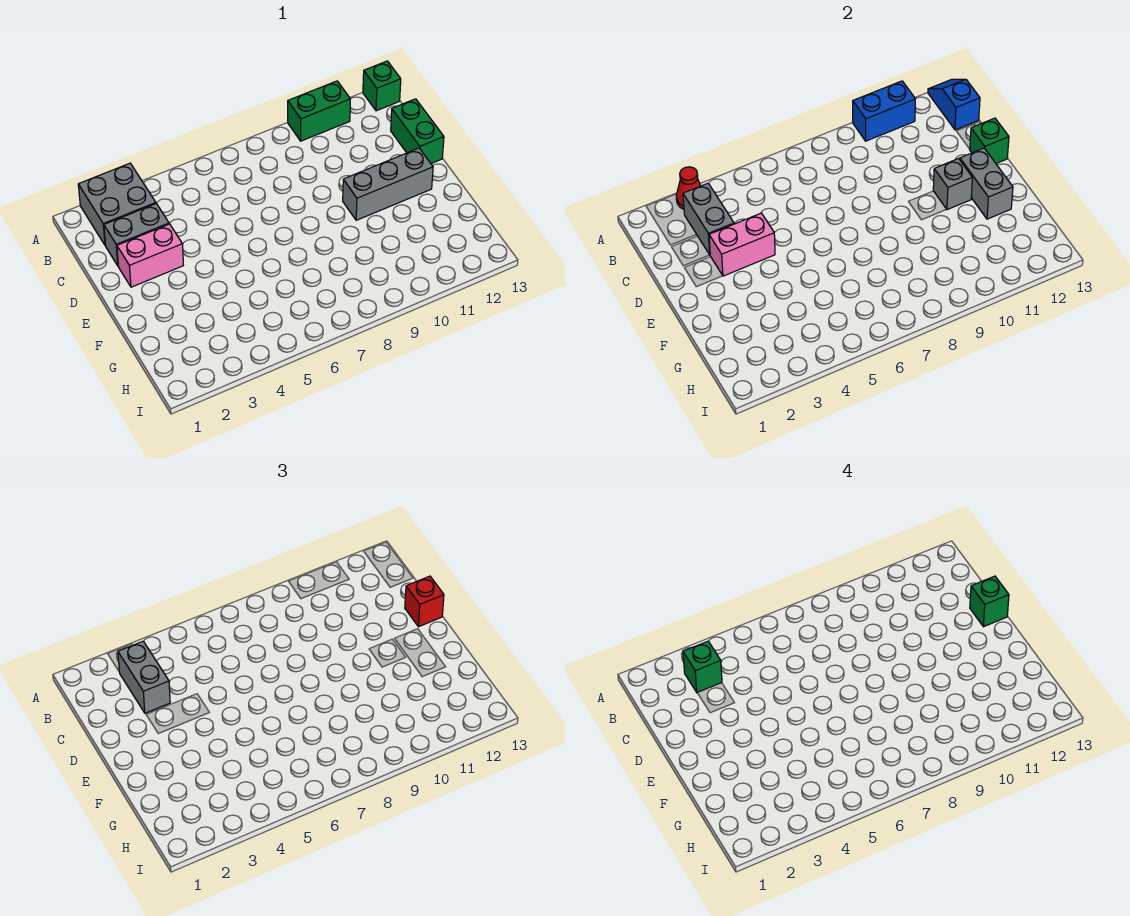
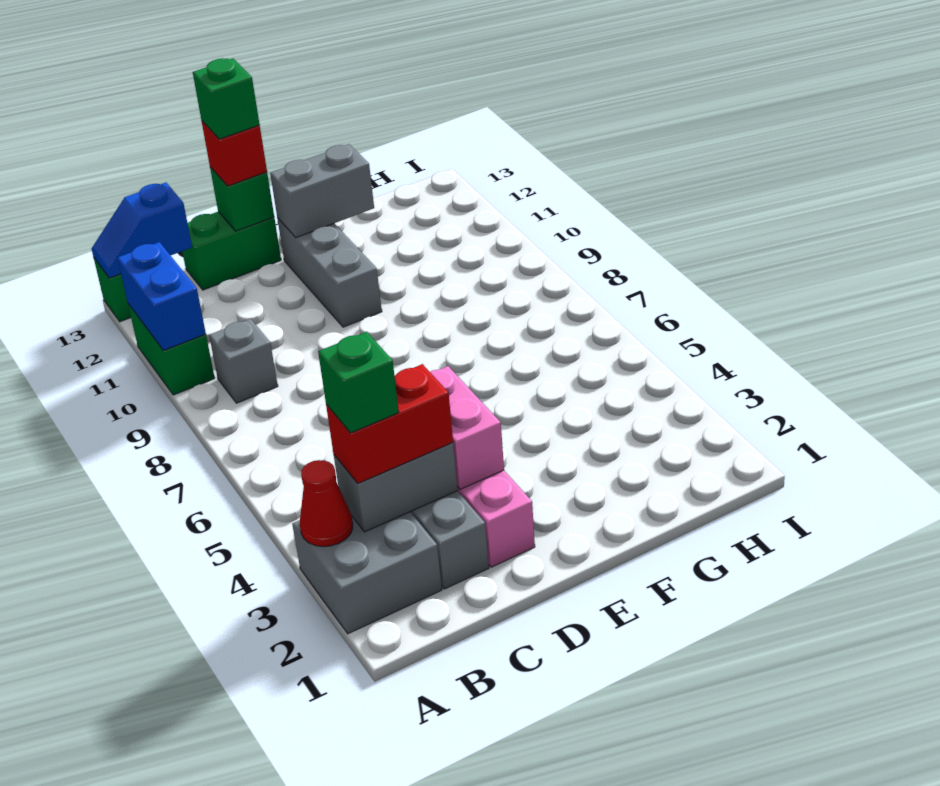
grey 1x2 brick [118,641,170,713] -> red 1x2 brick [326,364,453,483]
grey 1x1 brick [933,159,972,210] -> grey 1x1 brick moved to [209,319,278,403]

